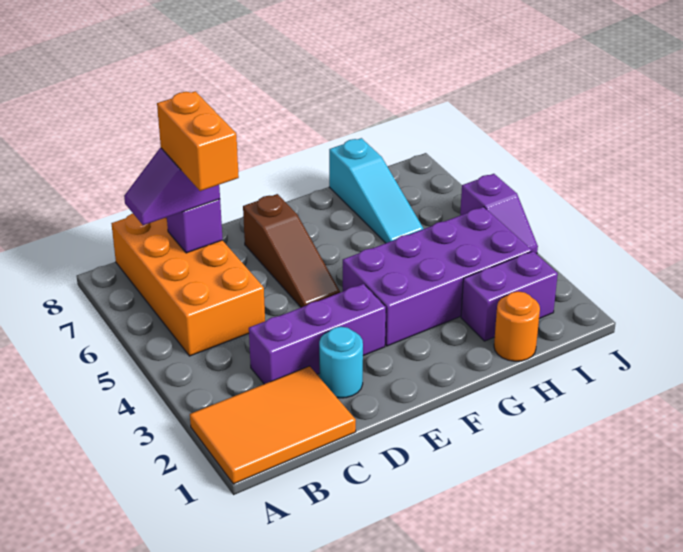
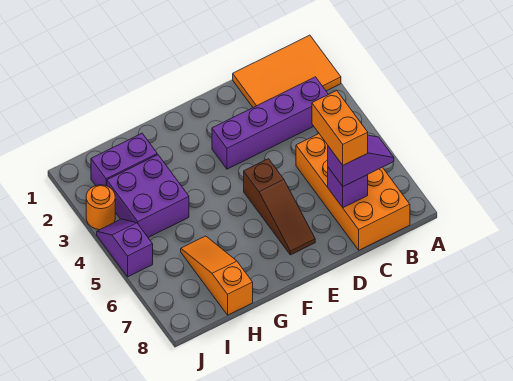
purple 1x3 brick [249,284,386,384] -> purple 1x4 brick [212,77,328,169]
cyan 1x1 round brick [319,327,363,398] -> none
brown 1x3 slope [243,194,340,307] -> brown 1x3 slope turned to [244,159,315,255]
purple 2x4 brick [343,207,532,346] -> purple 2x2 brick [107,155,189,237]
orange 1x1 round brick [494,291,540,361] -> orange 1x1 round brick moved to [86,185,115,230]
cyan 1x3 slope [329,138,423,243] -> orange 1x3 slope [181,236,253,315]

